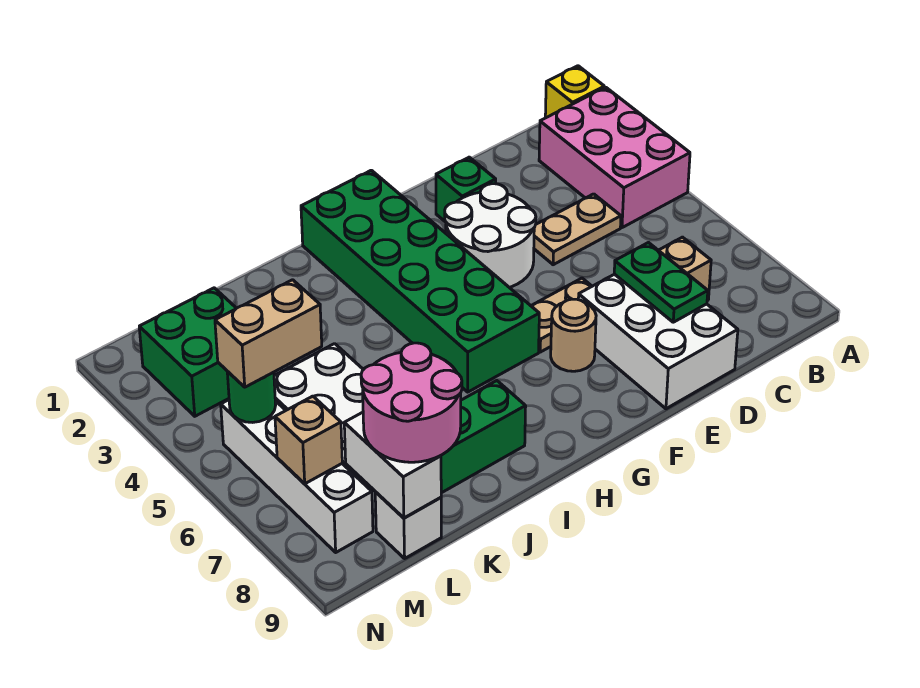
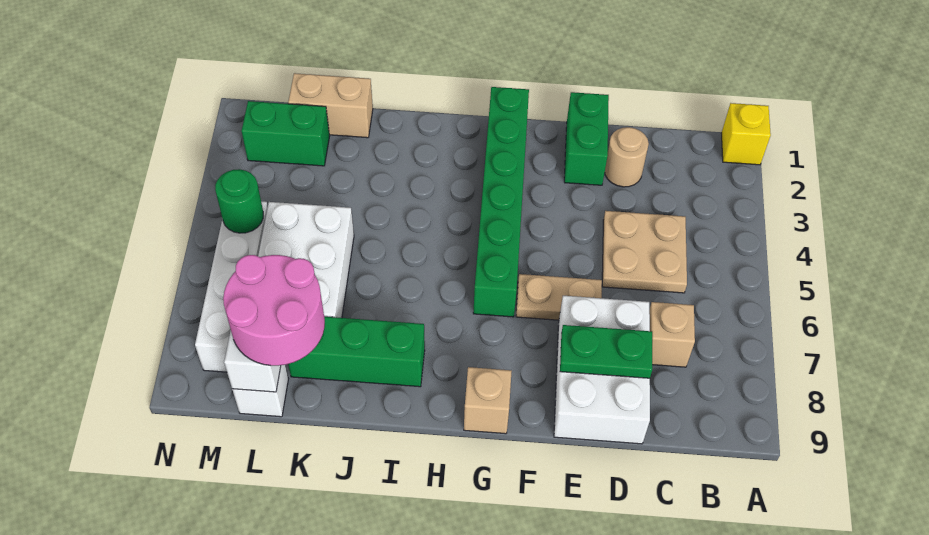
pink 2x3 brick [539,87,690,228] -> none
tan 1x2 plate [534,194,621,265] -> tan 2x2 plate [602,211,687,293]
green 1x2 plate [614,243,708,322] -> green 1x2 plate turned to [560,325,652,378]
green 1x1 brick [436,157,496,221] -> green 1x2 brick [564,92,609,185]
white 2x2 round brick [445,184,536,287] -> none
tan 1x1 round brick [551,299,596,371] -> tan 1x1 round brick moved to [605,127,649,187]
green 2x6 brick [301,170,539,392] -> green 1x6 brick [473,87,529,317]
green 2x2 brick [139,288,236,416] -> green 1x2 brick [242,101,330,166]
tan 1x2 brick [215,280,322,387] -> tan 1x2 brick moved to [288,73,373,138]
tan 1x1 brick [275,396,342,484] -> tan 1x1 brick moved to [464,367,512,434]

